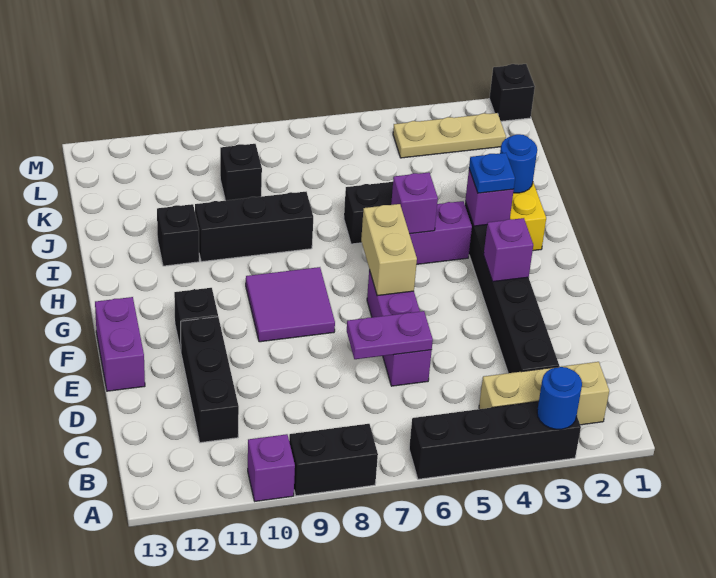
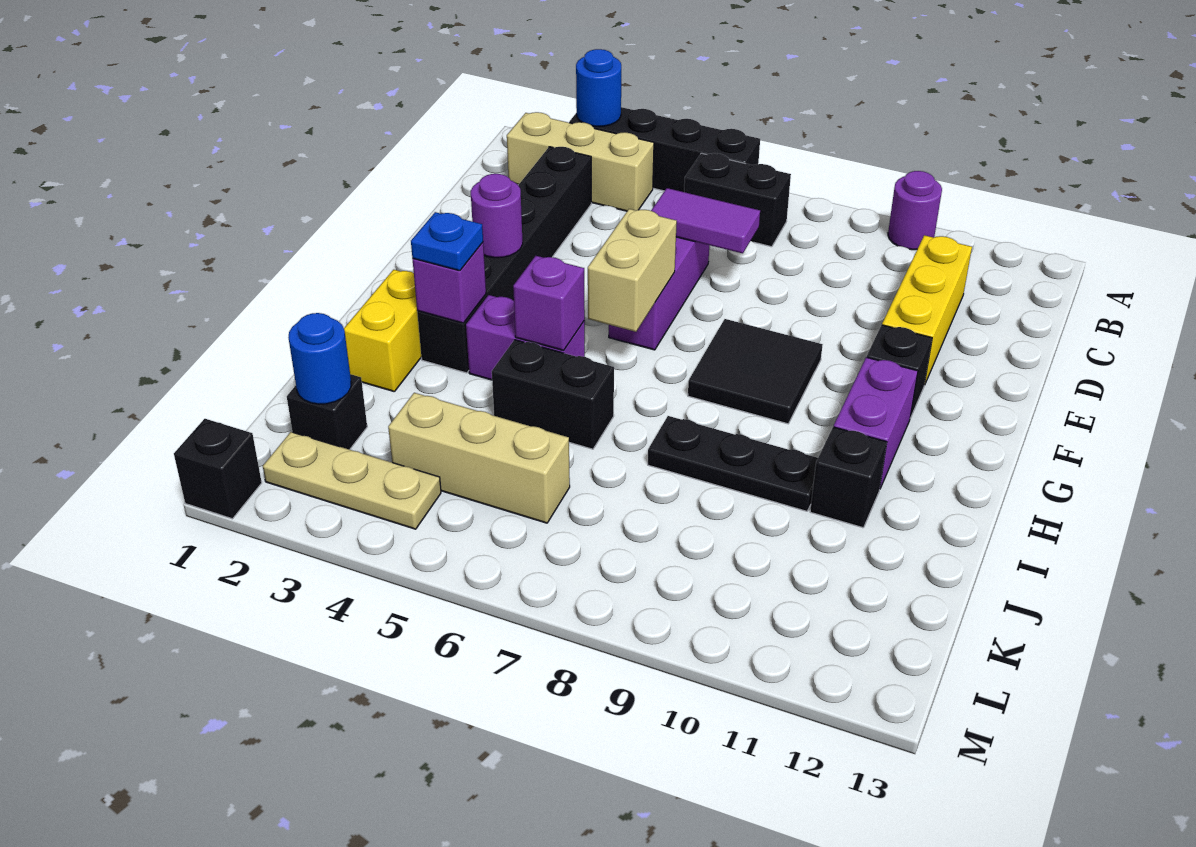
black 1x2 brick [289,424,378,496] -> black 1x2 brick moved to [684,153,791,247]
purple 1x1 brick [248,434,295,501] -> purple 1x1 round brick [888,171,942,250]
black 1x3 brick [181,317,239,443] -> yellow 1x3 brick [882,235,972,385]
purple 1x2 plate [347,311,433,359] -> purple 1x2 tile [651,188,760,253]
purple 1x2 brick [95,297,145,391] -> purple 1x2 brick moved to [834,357,918,489]
purple 1x1 brick [484,218,533,282] -> purple 1x1 round brick [471,174,523,258]
purple 2x2 tile [246,267,335,342] -> black 2x2 tile [688,319,823,424]
blue 1x1 round brick [500,134,537,193] -> blue 1x1 round brick moved to [288,313,351,404]
black 1x3 brick [195,192,313,262] -> black 1x3 plate [648,416,818,511]
none -> tan 1x3 brick [388,393,570,523]
black 1x1 brick [220,144,262,201] -> black 1x1 brick moved to [287,374,367,450]

